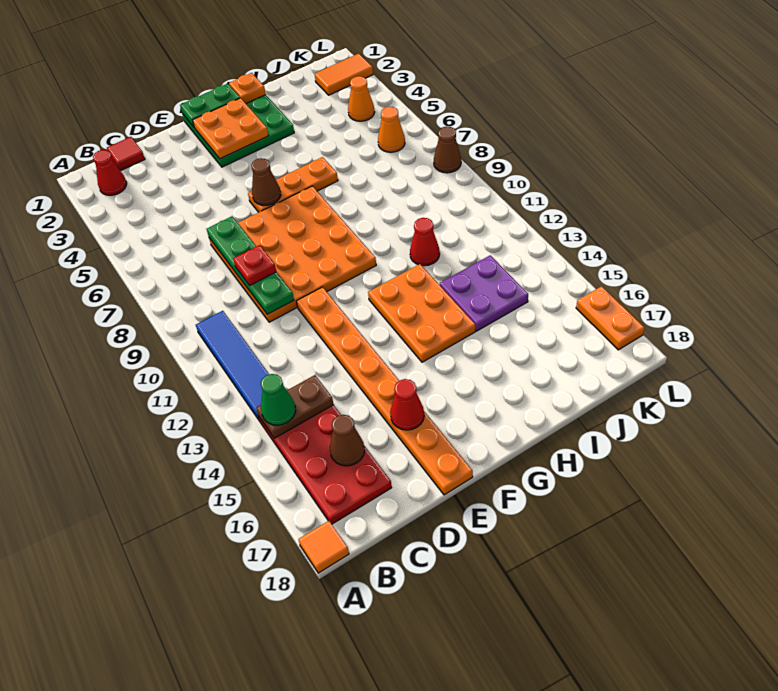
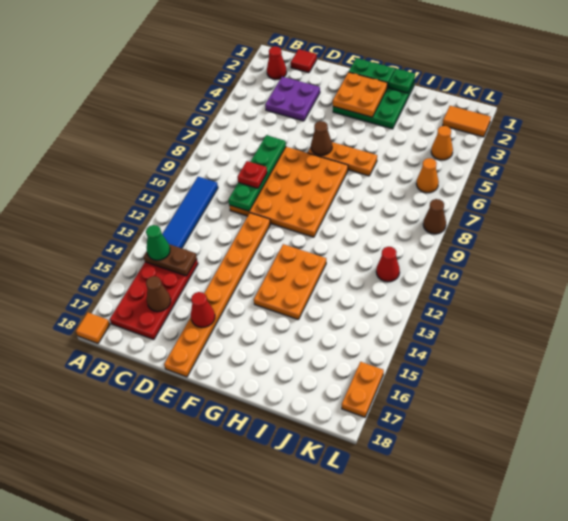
orange 1x1 plate [229,73,266,103] -> green 1x1 plate [389,69,415,93]
red 1x1 cone [410,218,440,266] -> red 1x1 cone moved to [376,247,400,282]
purple 2x2 plate [440,255,528,331] -> purple 2x2 plate moved to [265,77,320,121]

